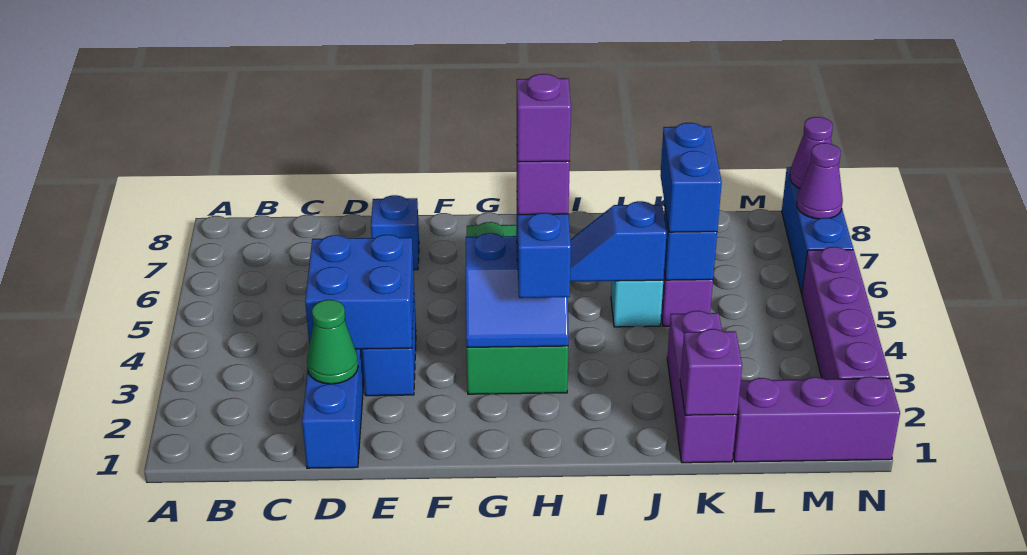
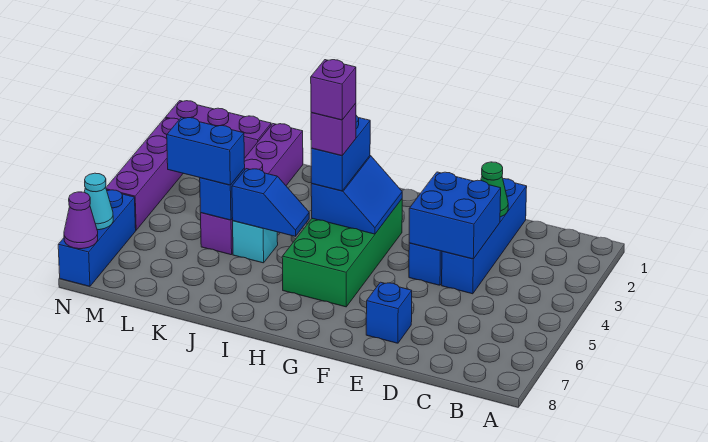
blue 2x2 slope [466,233,569,347] -> blue 2x2 slope turned to [311,156,402,234]
purple 1x1 brick [680,329,742,415] -> none
blue 1x2 brick [660,123,722,232] -> blue 1x2 brick turned to [167,117,245,185]
purple 1x1 cone [797,143,843,219] -> cyan 1x1 cone [84,173,113,230]

